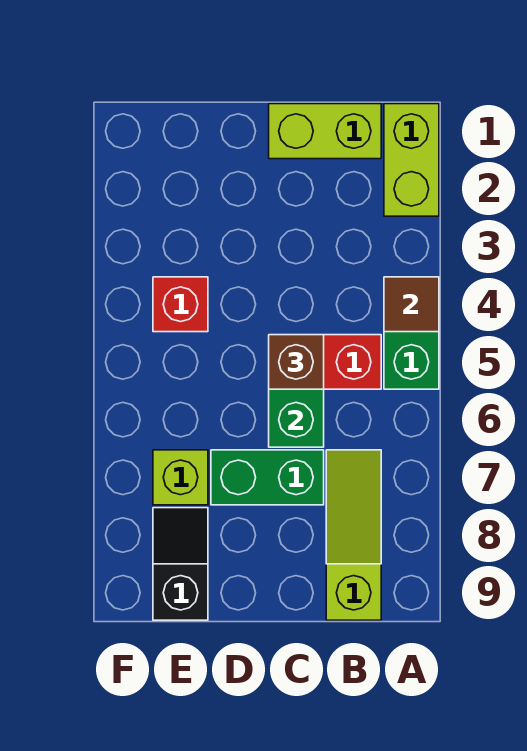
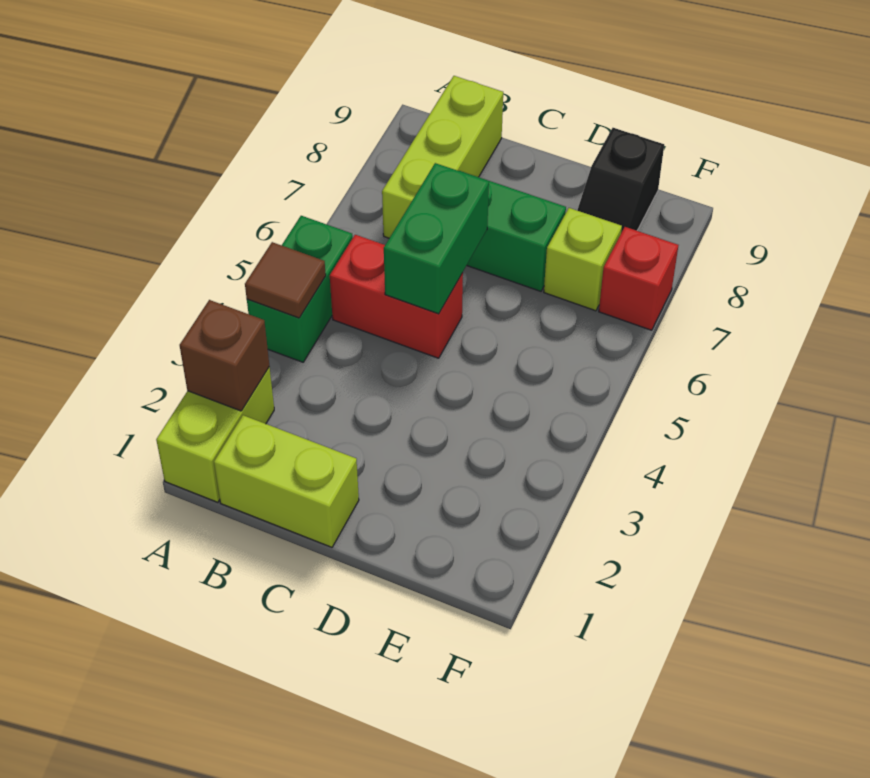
lime 1x3 slope [326,450,381,620] -> lime 1x3 brick [382,76,503,238]
brown 1x1 brick [269,335,324,389] -> brown 1x1 brick moved to [180,300,269,411]
red 1x1 brick [153,277,208,332] -> red 1x1 brick moved to [599,227,678,330]

